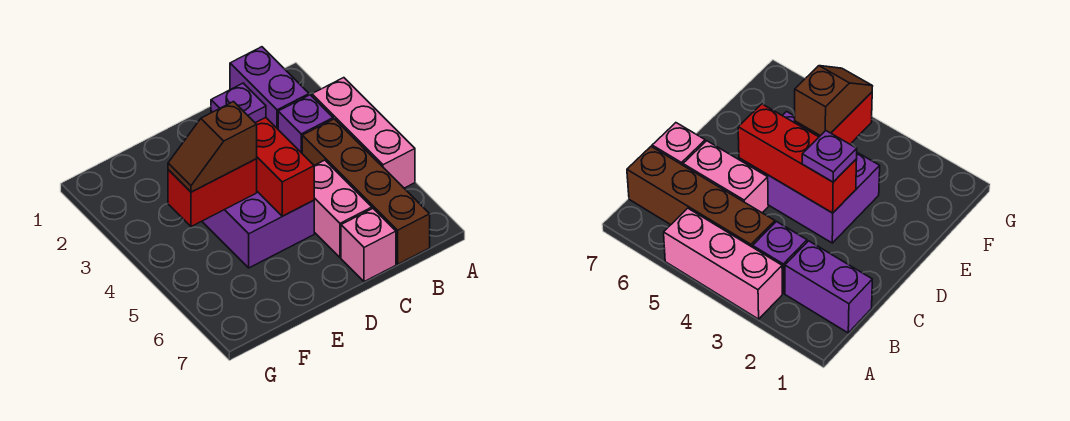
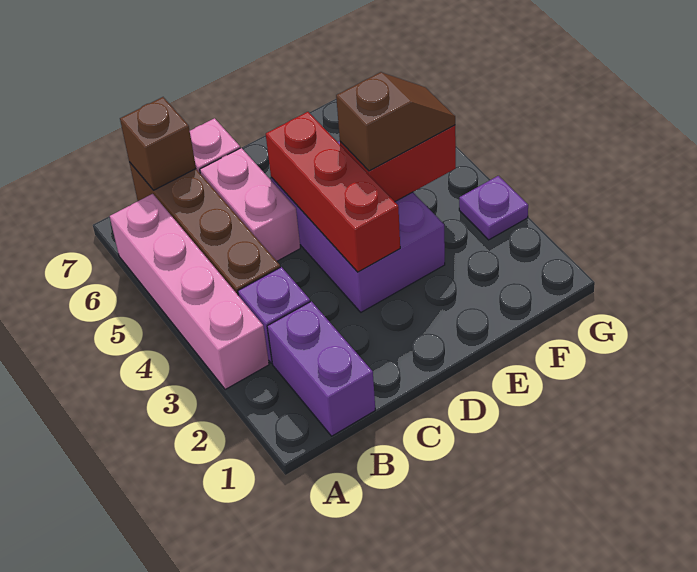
pink 1x3 brick [312,78,415,188] -> pink 1x4 brick [110,194,269,390]
none -> brown 1x1 brick [120,97,196,190]
purple 1x1 plate [211,83,266,123] -> purple 1x1 plate moved to [459,176,528,240]

